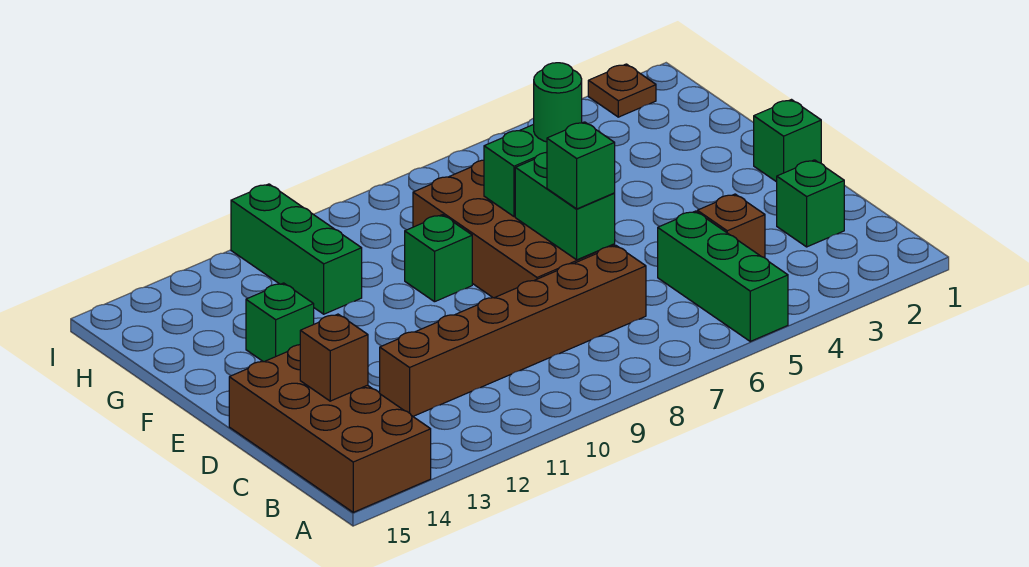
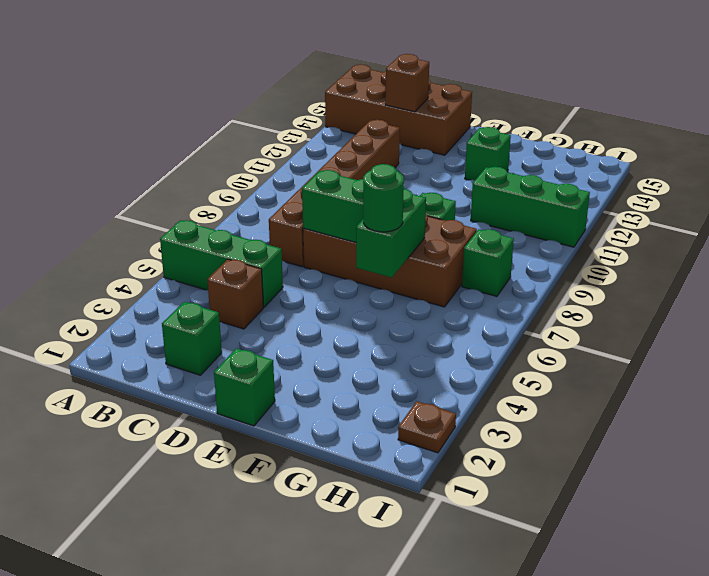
green 1x1 brick [547,122,615,209] -> green 1x1 brick moved to [462,229,514,296]

